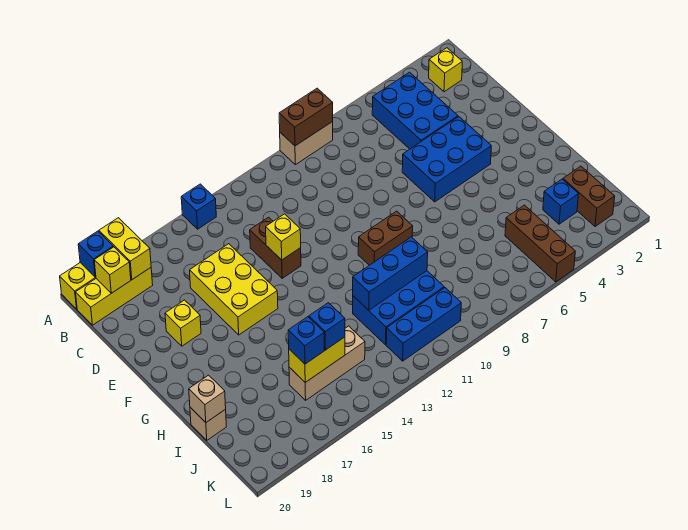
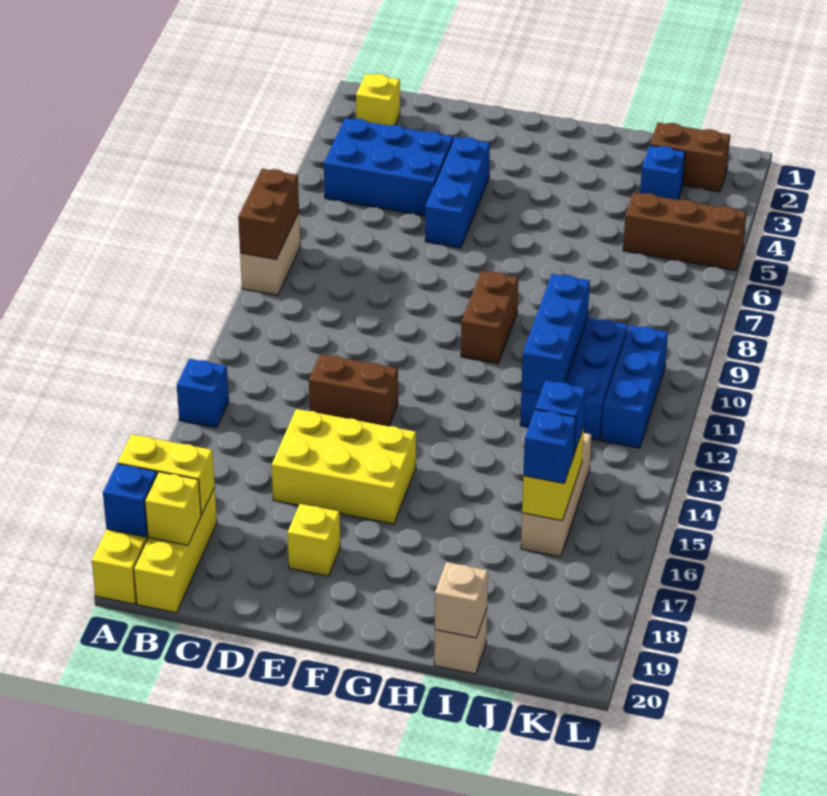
blue 2x3 brick [402,117,491,202] -> blue 1x3 brick [425,137,490,248]
yellow 1x1 brick [266,214,301,260] -> none

